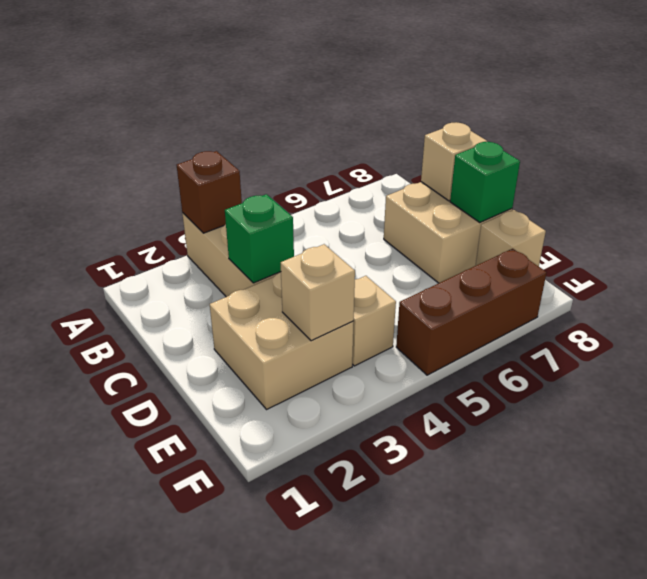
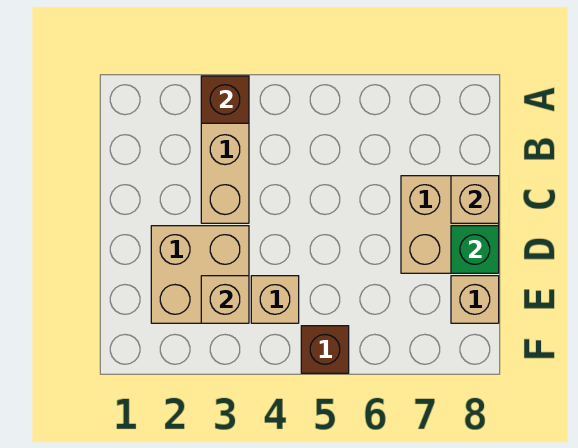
green 1x1 brick [225,194,294,283] -> none
brown 1x3 brick [396,248,546,375] -> brown 1x1 brick [301,326,349,373]

